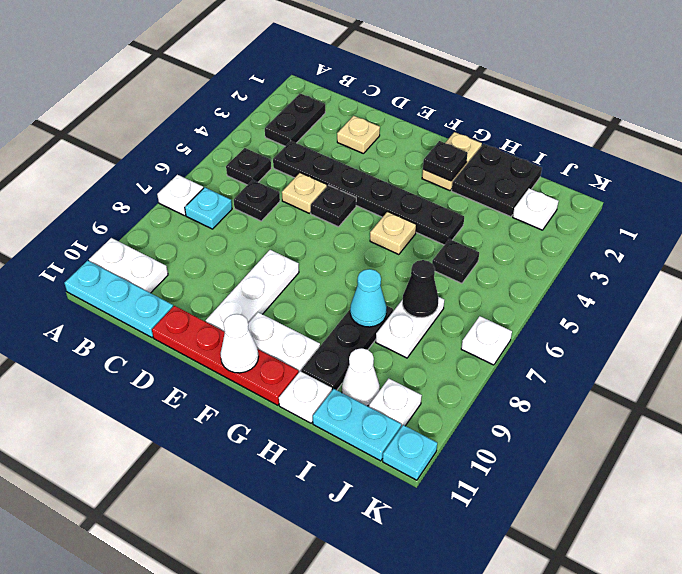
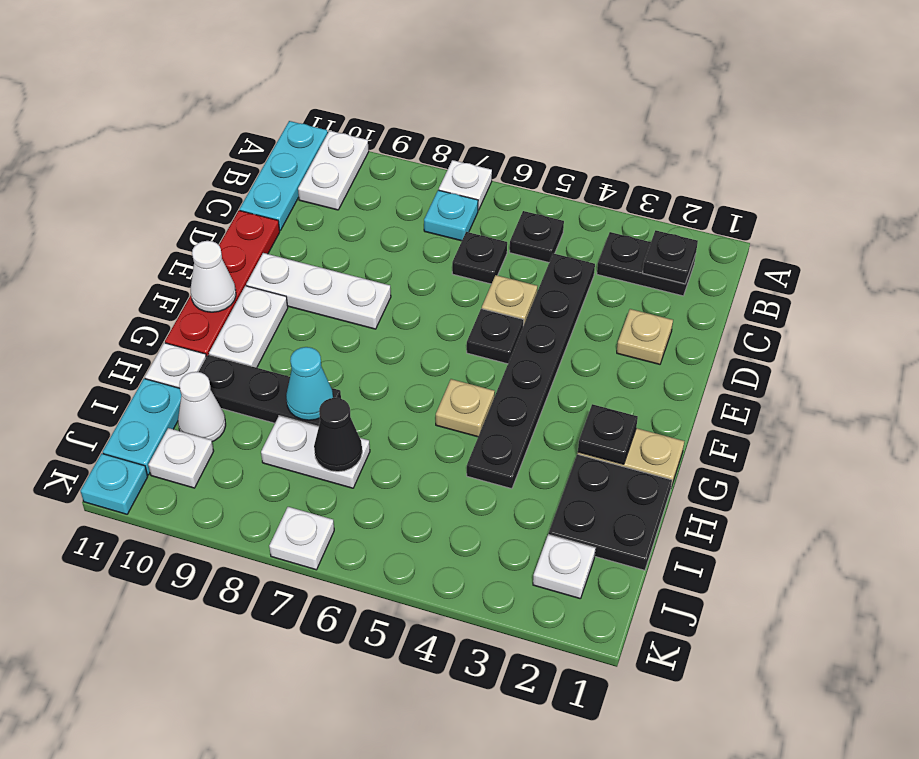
black 1x1 plate [432,239,479,283] -> black 1x1 plate moved to [643,230,698,284]

